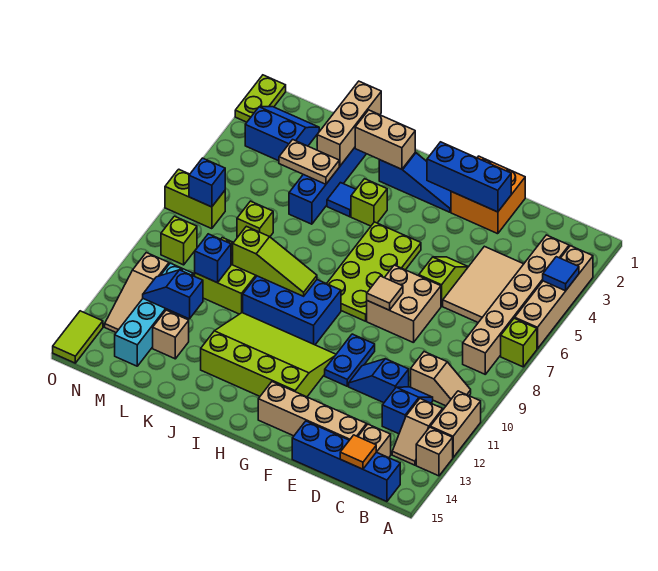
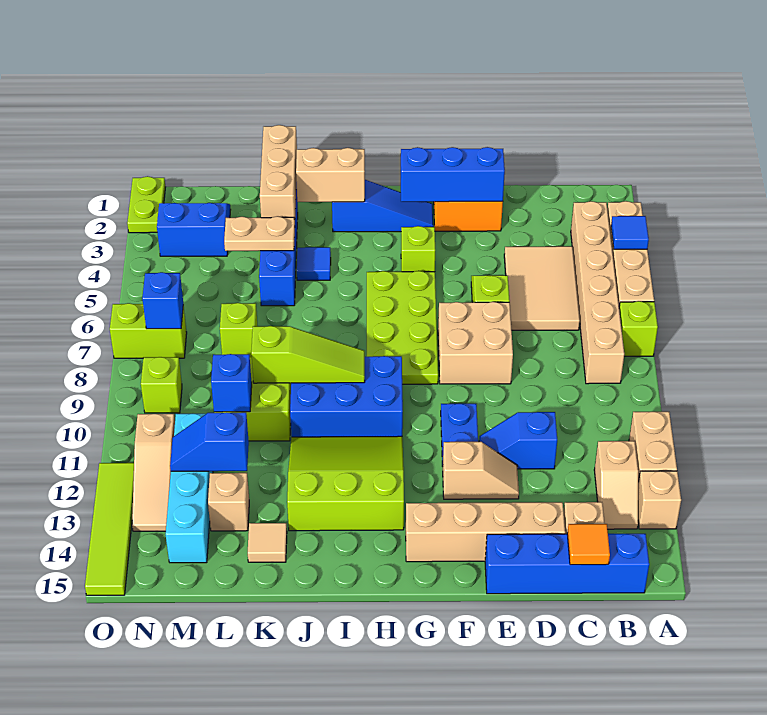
tan 1x2 slope [411,352,471,406] -> tan 1x2 slope moved to [443,442,519,499]
blue 1x2 slope [382,387,433,434] -> none
tan 1x1 tile [367,276,403,310] -> tan 1x1 tile moved to [248,523,287,562]
lime 3x4 slope [201,313,336,397] -> lime 3x3 slope [287,436,404,531]
lime 1x1 brick [351,179,387,226] -> lime 1x1 brick moved to [401,226,435,272]
lime 1x2 tile [53,311,103,363] -> lime 1x4 tile [85,463,134,595]

